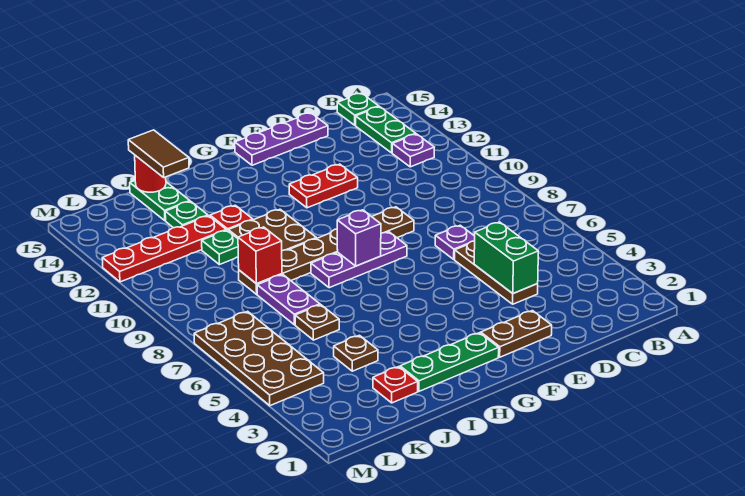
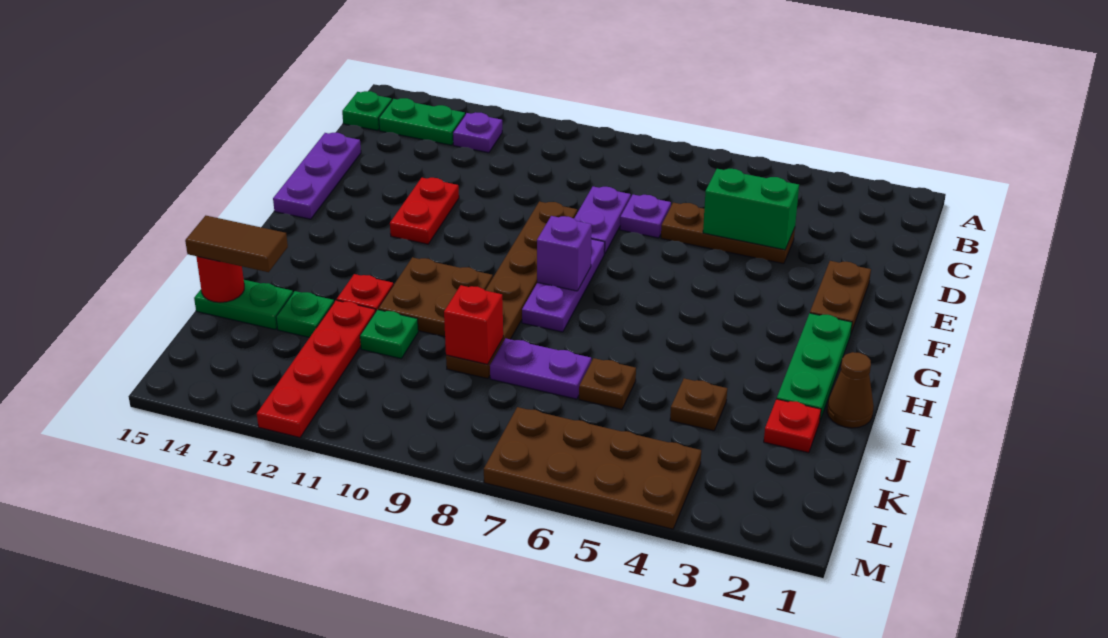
none -> purple 1x2 plate [574,187,631,254]
none -> brown 1x1 cone [827,352,874,428]

